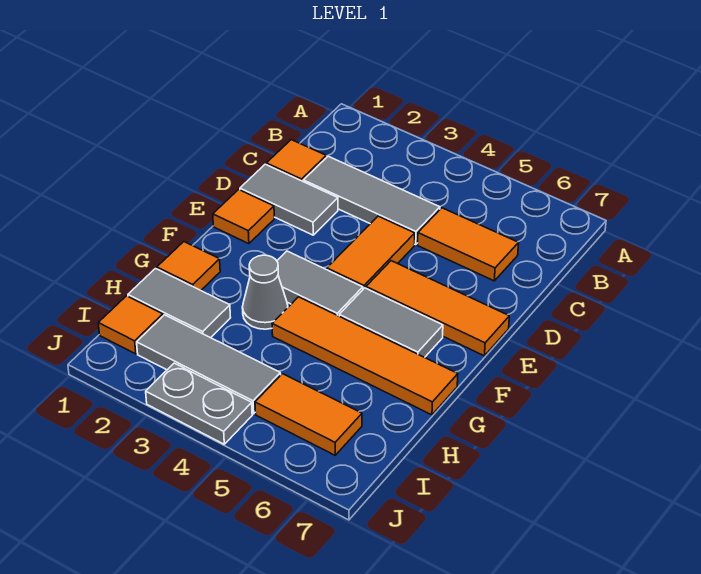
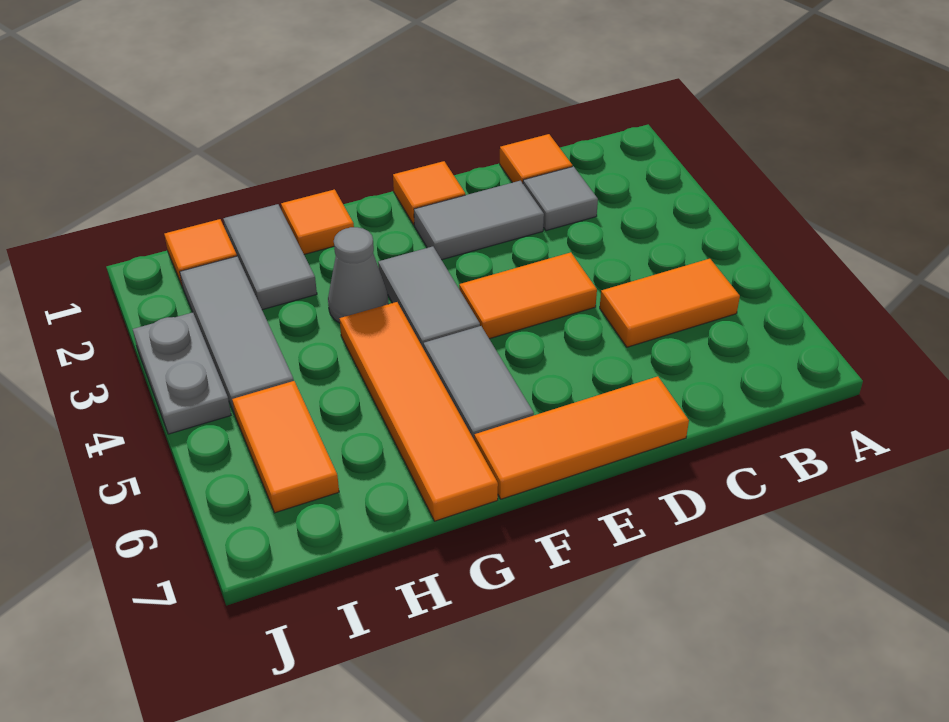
grey 1x3 tile [303,156,440,245] -> grey 1x1 tile [523,166,598,231]
orange 1x2 tile [418,208,519,281] -> orange 1x2 tile turned to [600,259,740,347]
grey 1x2 tile [240,164,338,235] -> grey 1x2 tile turned to [414,181,544,260]
orange 1x3 tile [366,261,509,356] -> orange 1x3 tile turned to [474,376,689,499]

